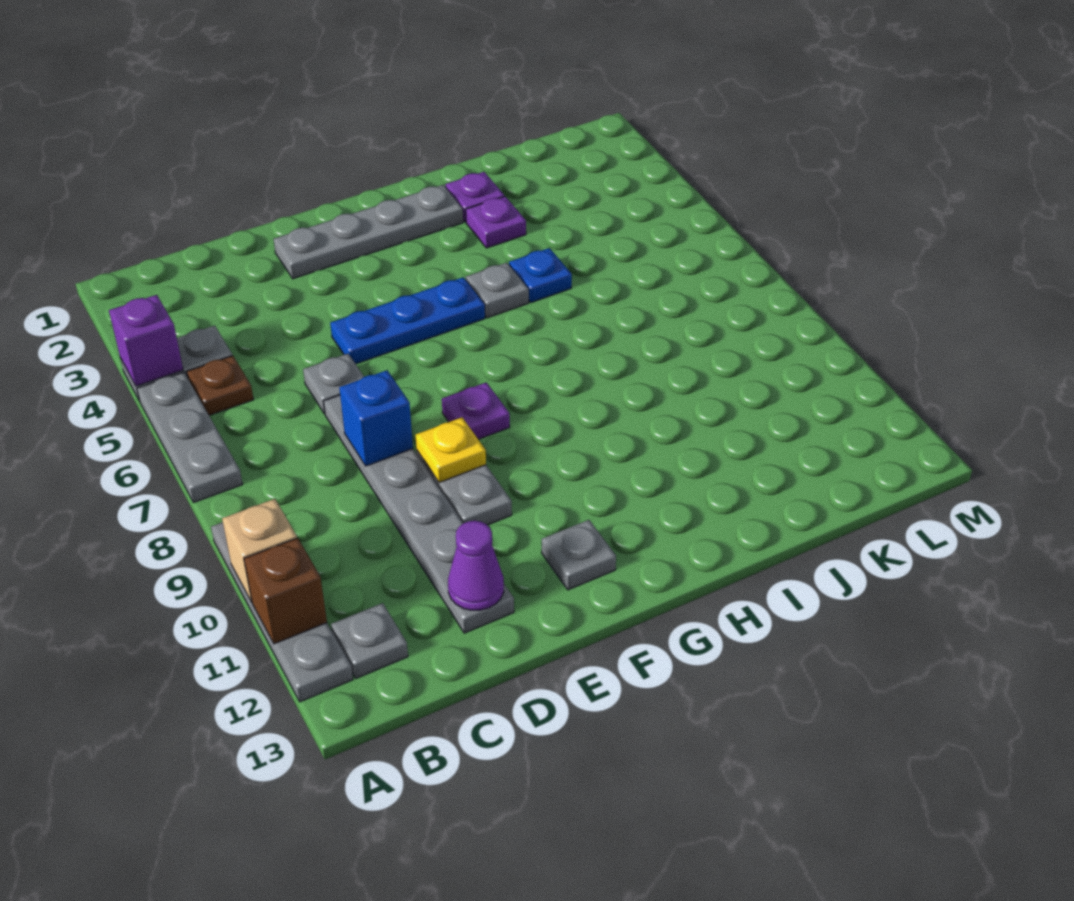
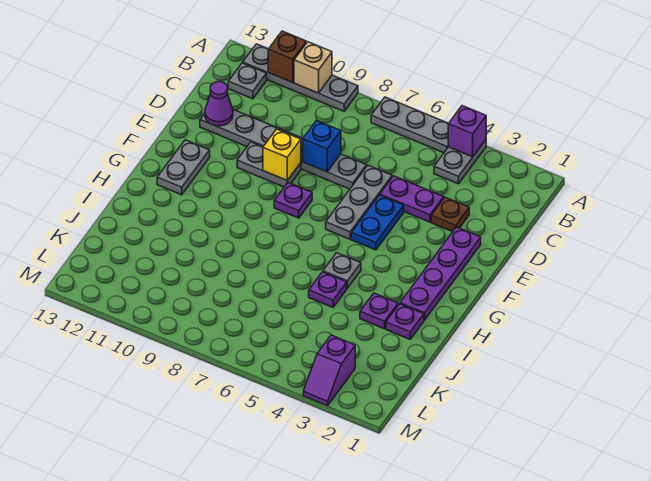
brown 1x1 plate [187,356,254,415] -> brown 1x1 plate moved to [431,197,469,232]
none -> purple 1x2 plate [380,176,444,222]
grey 1x1 plate [303,354,364,414] -> grey 1x3 plate [326,165,392,239]
grey 1x4 plate [274,185,463,279] -> purple 1x4 plate [400,227,481,320]
blue 1x3 plate [330,277,485,364] -> blue 1x2 plate [351,195,404,250]
yellow 1x1 plate [415,417,486,483] -> yellow 1x1 brick [263,129,301,180]
grey 1x1 plate [542,520,616,590] -> grey 1x2 plate [157,140,210,195]
blue 1x1 plate [509,248,572,302] -> purple 1x1 plate [309,272,347,307]
none -> purple 1x2 slope [303,335,355,406]

